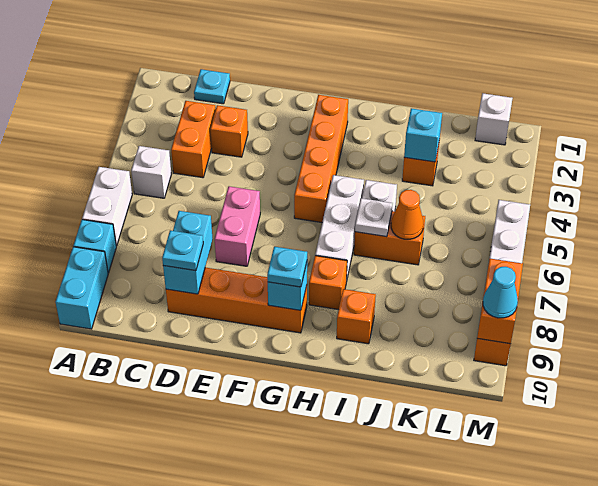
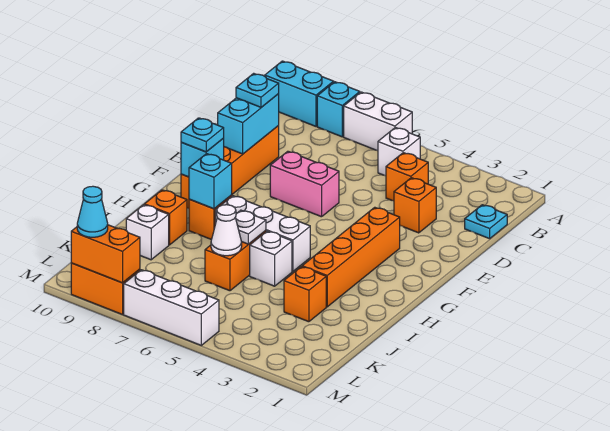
orange 1x2 brick [171,101,216,178] -> orange 1x1 brick [386,153,428,201]
cyan 1x2 brick [163,211,213,294] -> cyan 1x2 brick turned to [218,94,279,154]
orange 1x4 brick [294,95,348,222] -> orange 1x4 brick turned to [302,207,400,307]
cyan 1x1 brick [404,108,442,162] -> cyan 1x1 brick moved to [189,154,232,209]
orange 1x1 cone [391,190,424,239] -> white 1x1 cone [211,205,242,256]
white 1x1 brick [475,93,513,145] -> white 1x1 brick moved to [126,205,169,260]

